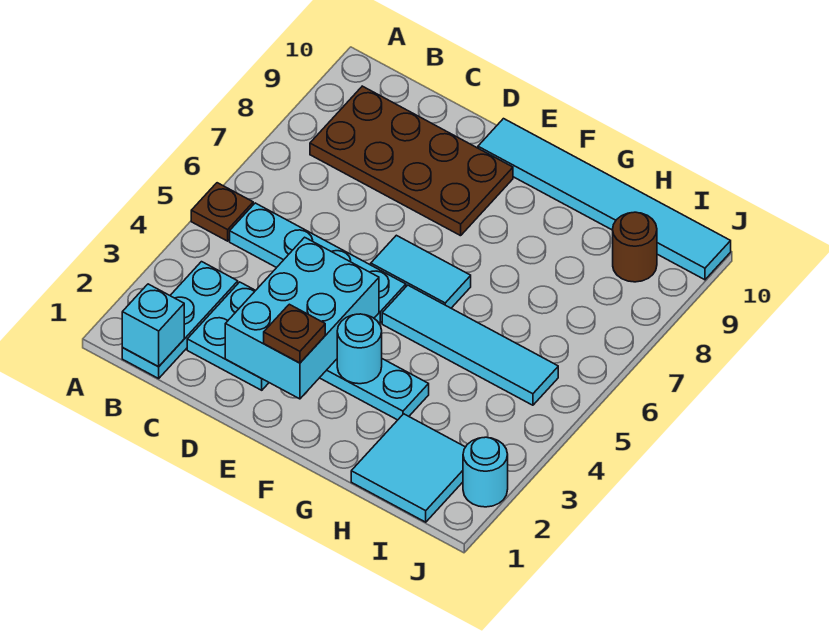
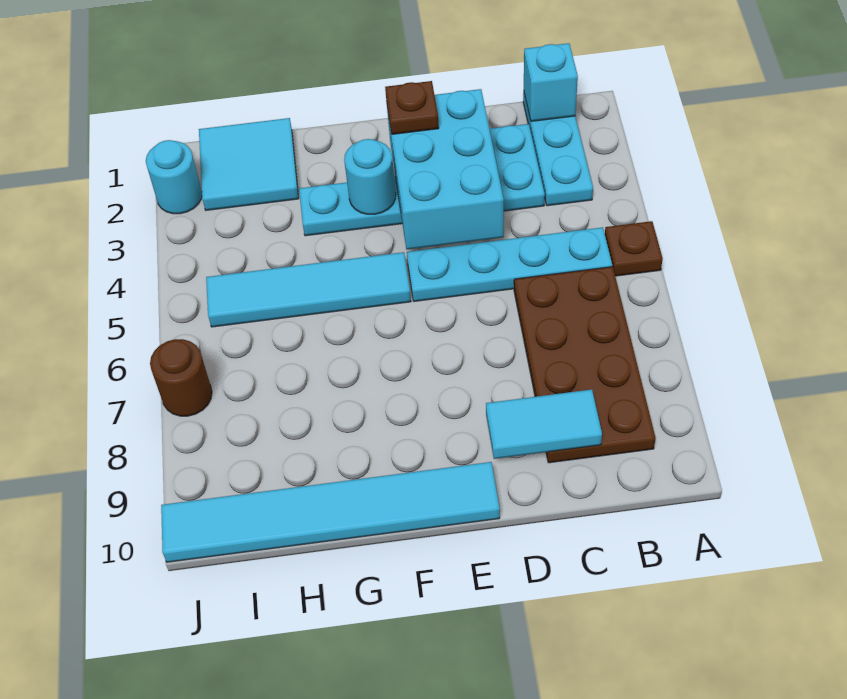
brown 2x4 plate [310,86,513,236] -> brown 2x4 plate turned to [514,267,656,463]
cyan 1x2 tile [371,235,471,308] -> cyan 1x2 tile moved to [486,389,602,459]
brown 1x1 round brick [613,212,657,282] -> brown 1x1 round brick moved to [150,339,212,416]

